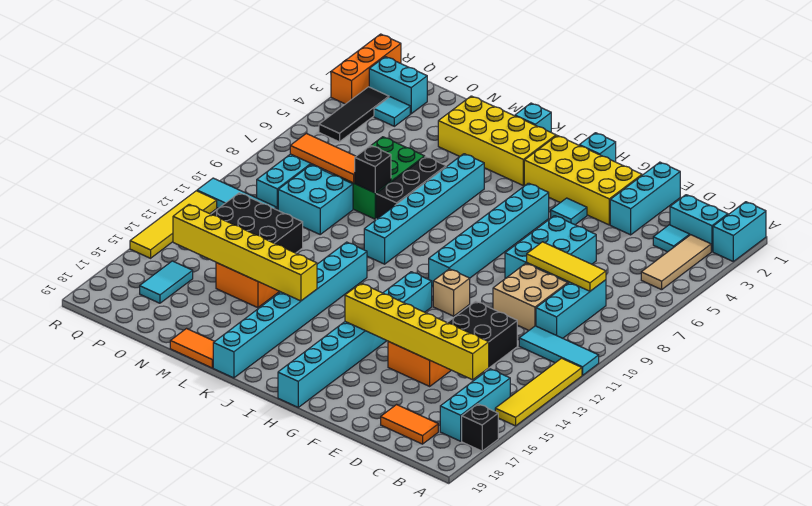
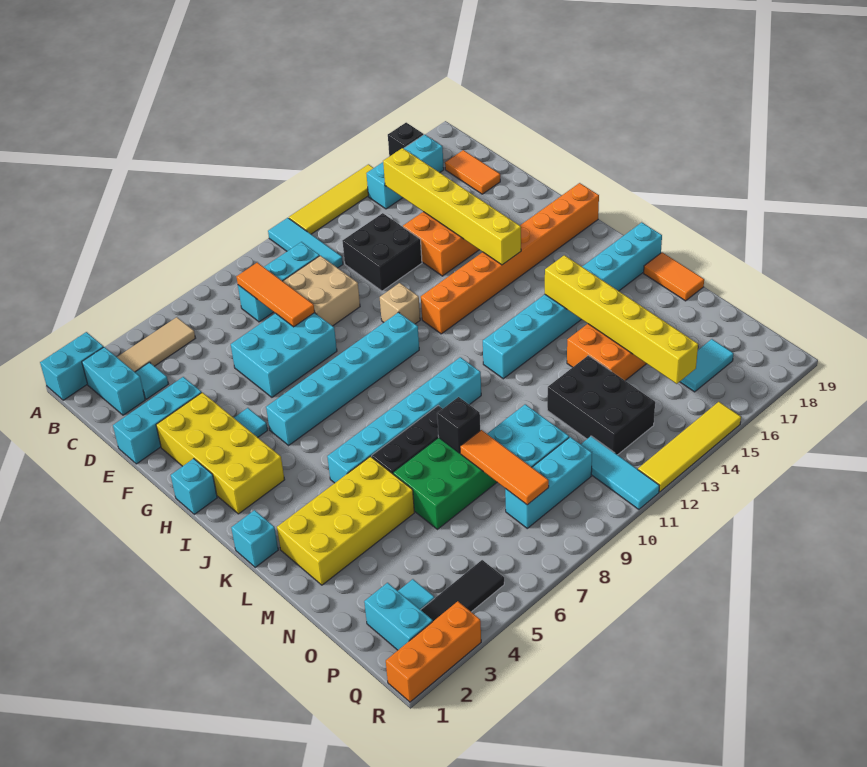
yellow 1x3 tile [527,242,606,291] -> orange 1x3 tile [237,263,315,327]
cyan 1x8 brick [278,272,432,407] -> orange 1x8 brick [421,183,599,334]
yellow 2x4 brick [438,96,556,185] -> yellow 2x4 brick turned to [277,456,414,585]

